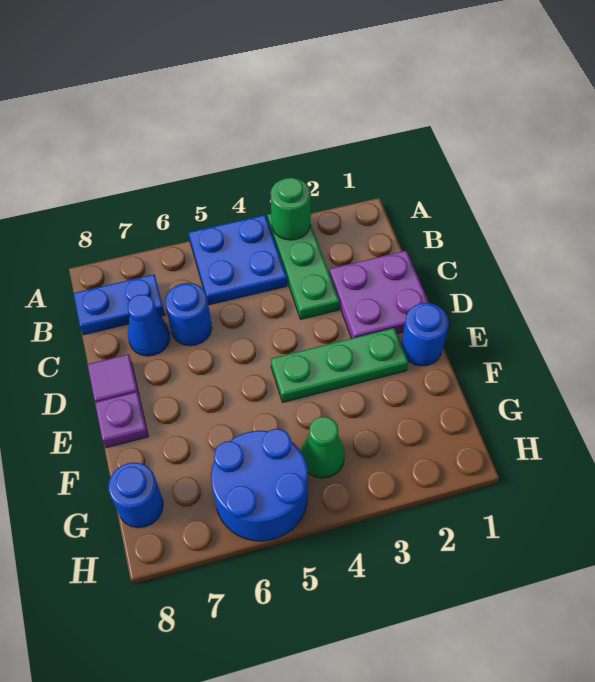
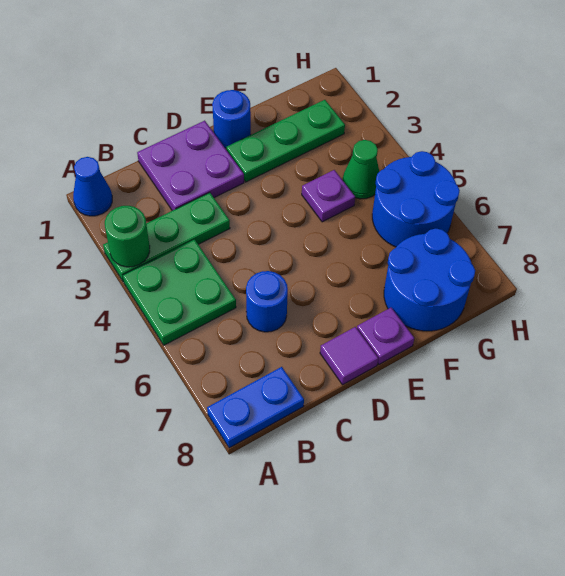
blue 2x2 plate [189,215,287,305] -> green 2x2 plate [123,240,236,345]
blue 1x2 plate [73,274,165,335] -> blue 1x2 plate turned to [207,367,304,448]
blue 1x1 cone [128,295,170,356] -> blue 1x1 cone moved to [73,157,112,216]
green 1x3 plate [271,328,408,402] -> green 1x3 plate turned to [226,100,345,182]
none -> purple 1x1 plate [302,170,355,222]
blue 1x1 round brick [108,462,163,528] -> blue 2x2 round brick [384,228,475,331]

